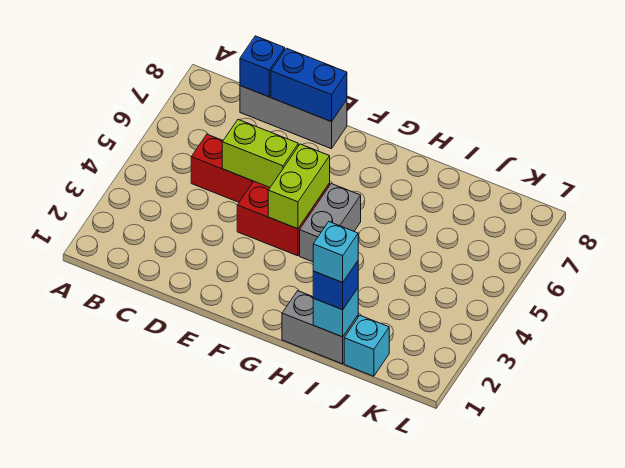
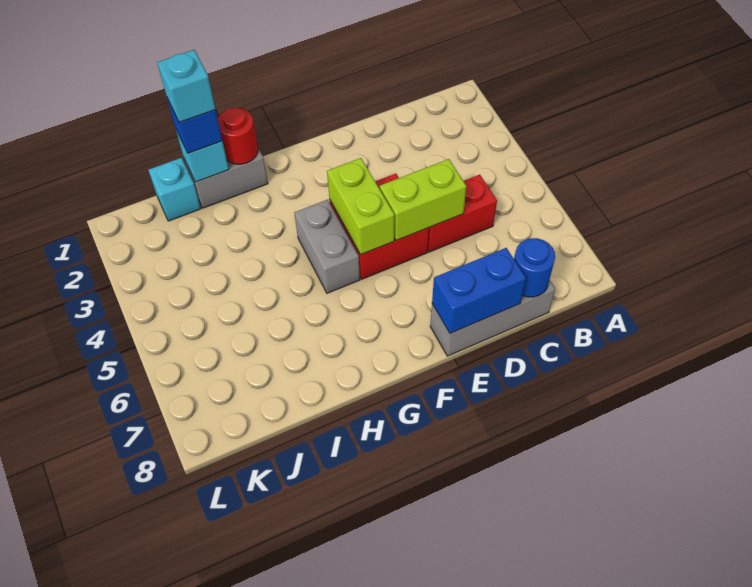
blue 1x1 brick [240,36,285,97] -> blue 1x1 round brick [514,238,555,297]
none -> red 1x1 round brick [218,107,258,164]

